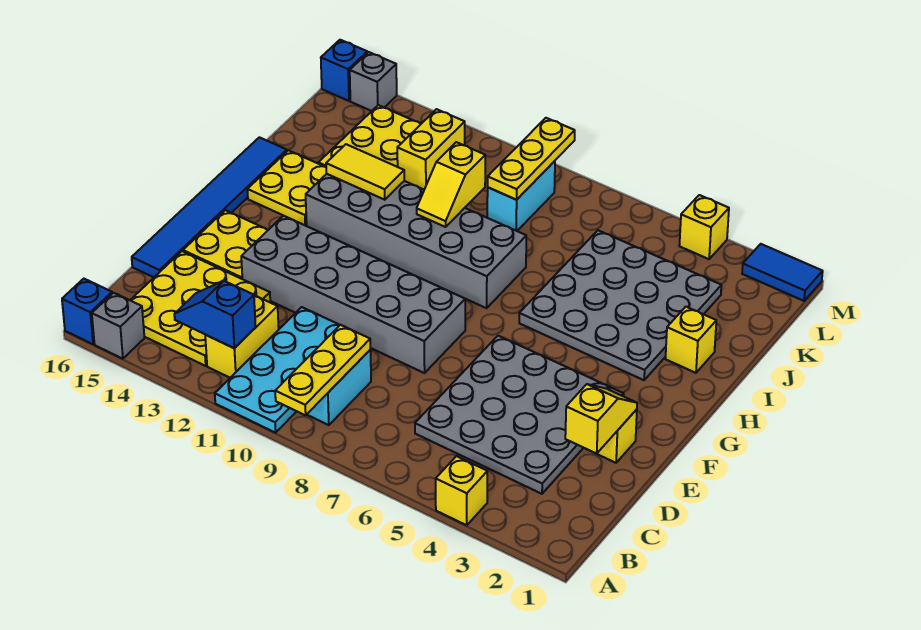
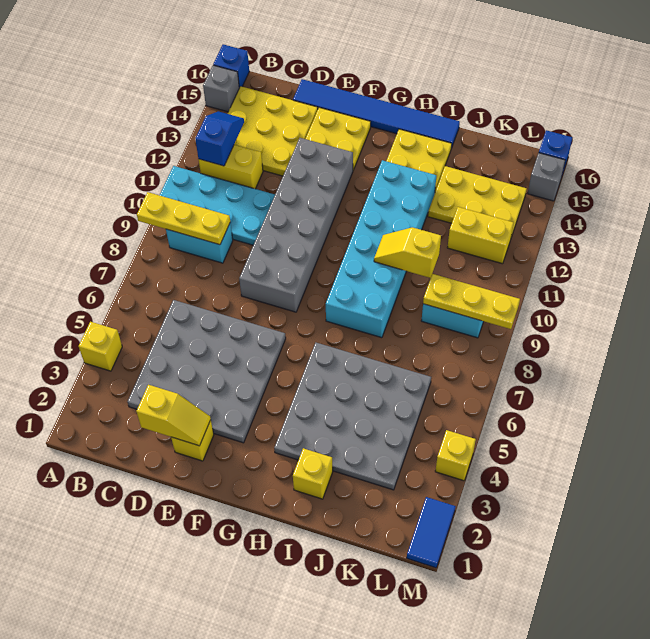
grey 2x6 brick [306,174,526,308] -> cyan 2x6 brick [326,160,436,338]
yellow 1x2 tile [326,144,404,200] -> none

